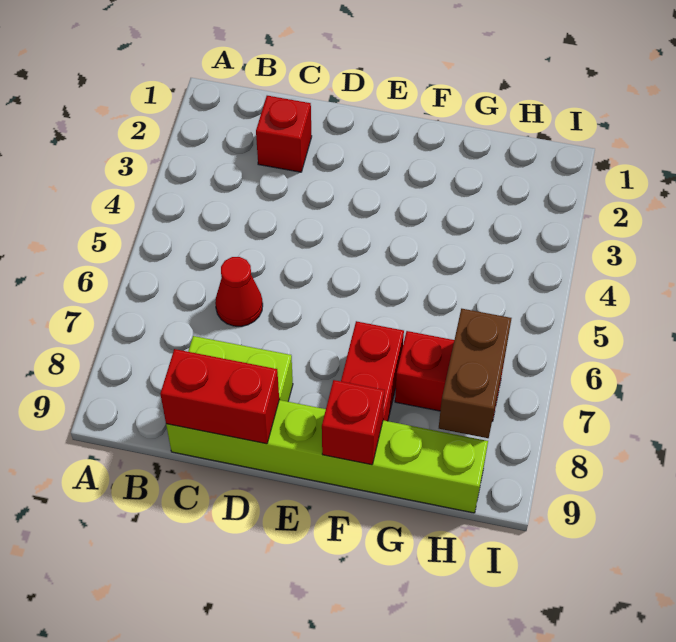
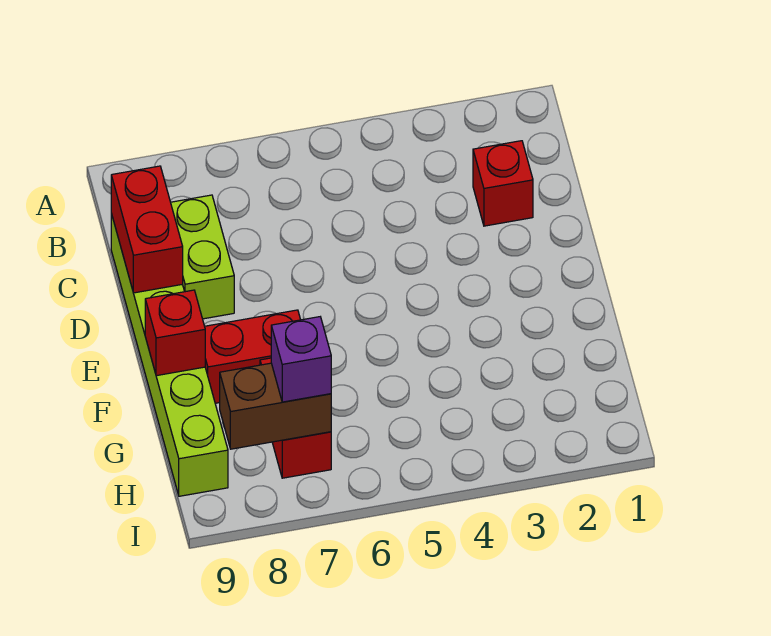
red 1x1 cone [215,257,263,326] -> none
none -> purple 1x1 brick [271,317,331,402]

